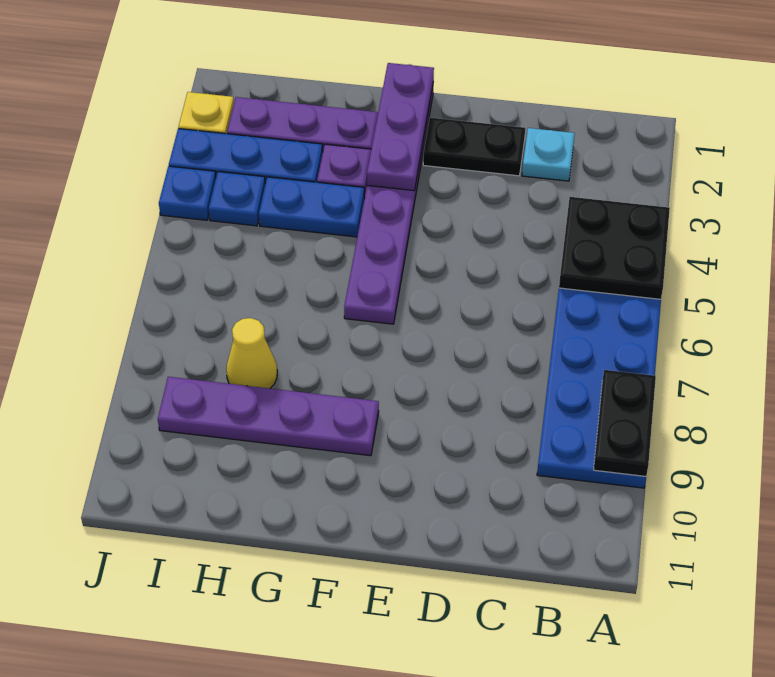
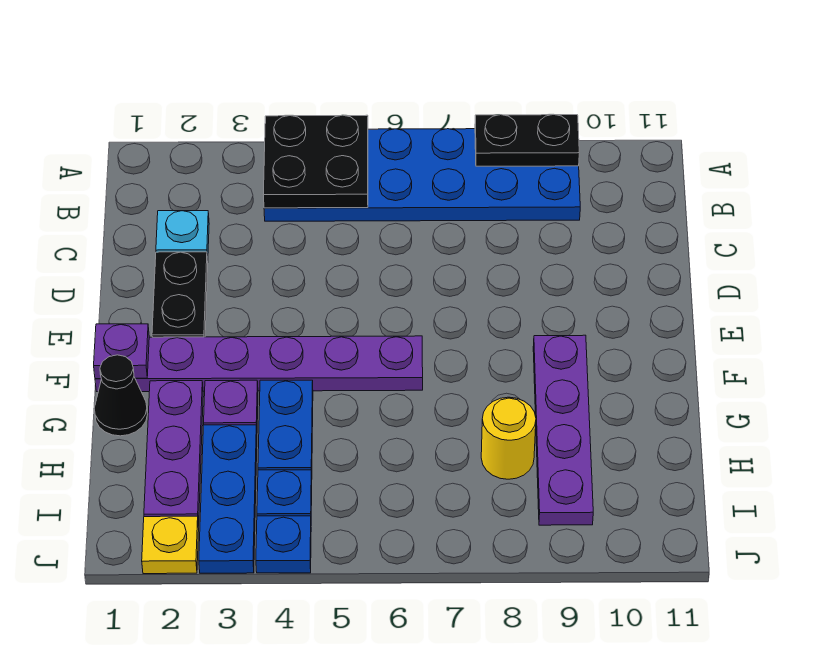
purple 1x3 plate [367,63,434,191] -> purple 1x1 plate [94,324,149,379]
none -> black 1x1 cone [94,355,147,436]
yellow 1x1 cone [226,318,277,388] -> yellow 1x1 round brick [481,397,536,479]

